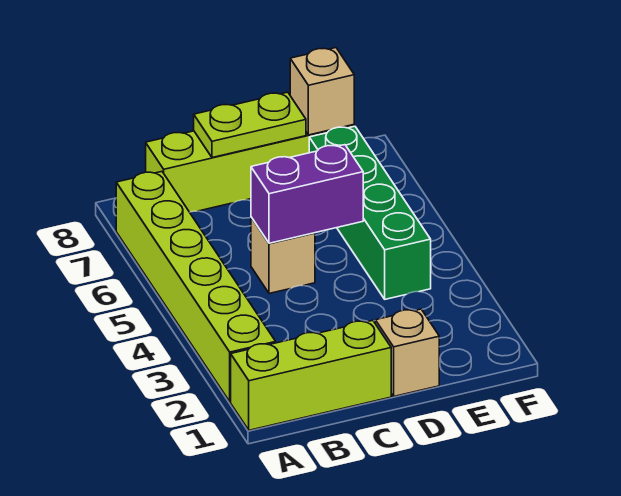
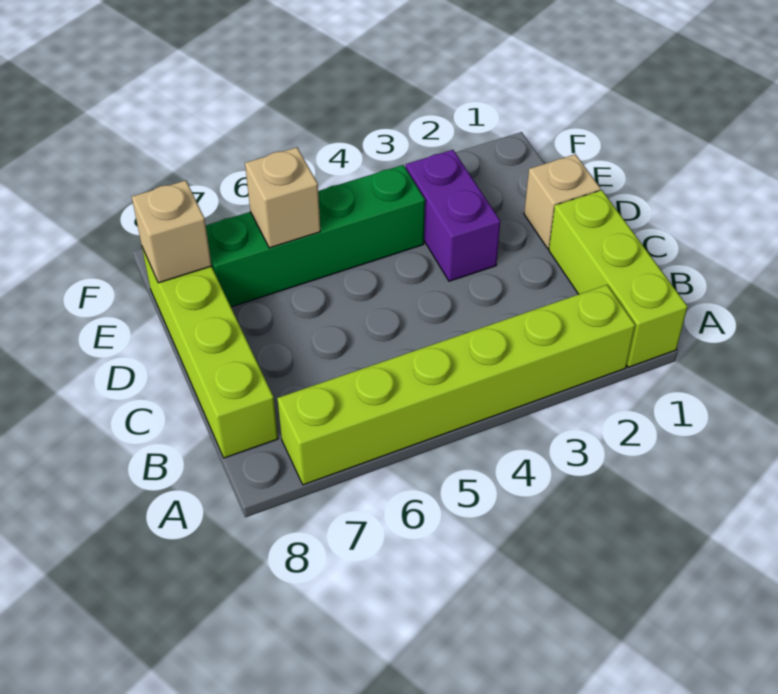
tan 1x1 brick [251,217,315,293] -> tan 1x1 brick moved to [245,147,320,248]
purple 1x2 brick [251,145,363,243] -> purple 1x2 brick moved to [405,150,500,281]
lime 1x2 plate [194,92,306,158] -> none

